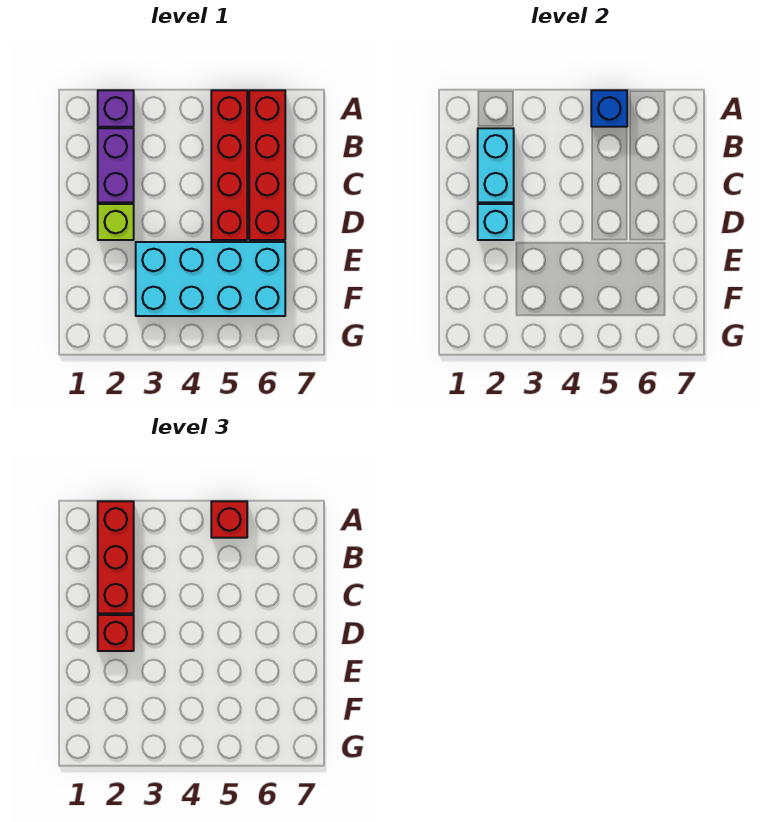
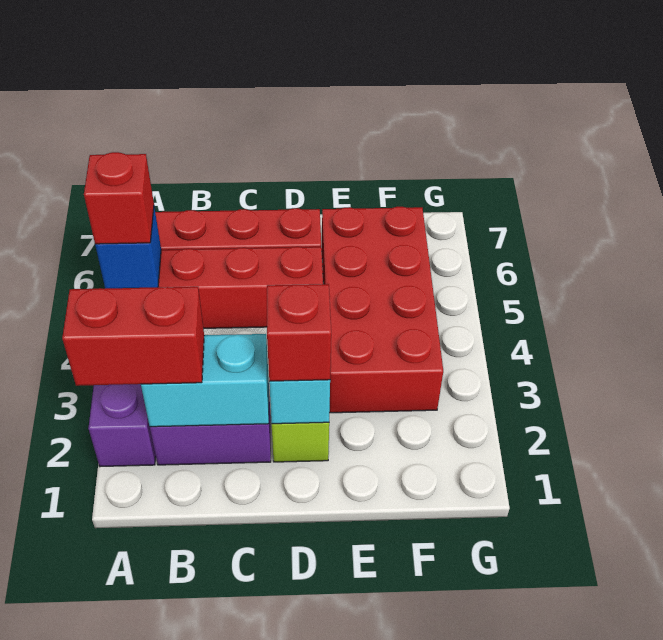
red 1x3 brick [98,501,134,613] -> red 1x2 brick [62,287,204,386]
cyan 2x4 brick [136,242,285,316] -> red 2x4 brick [322,207,443,413]

